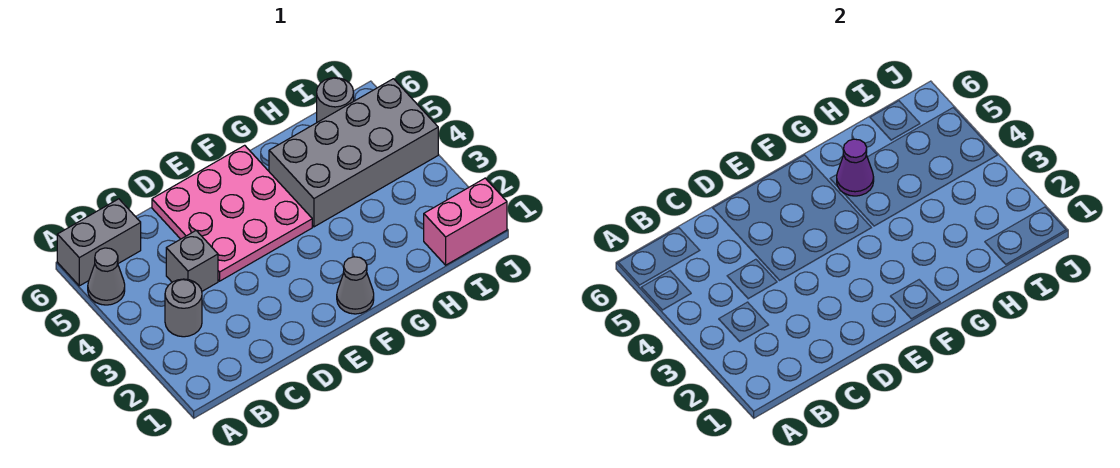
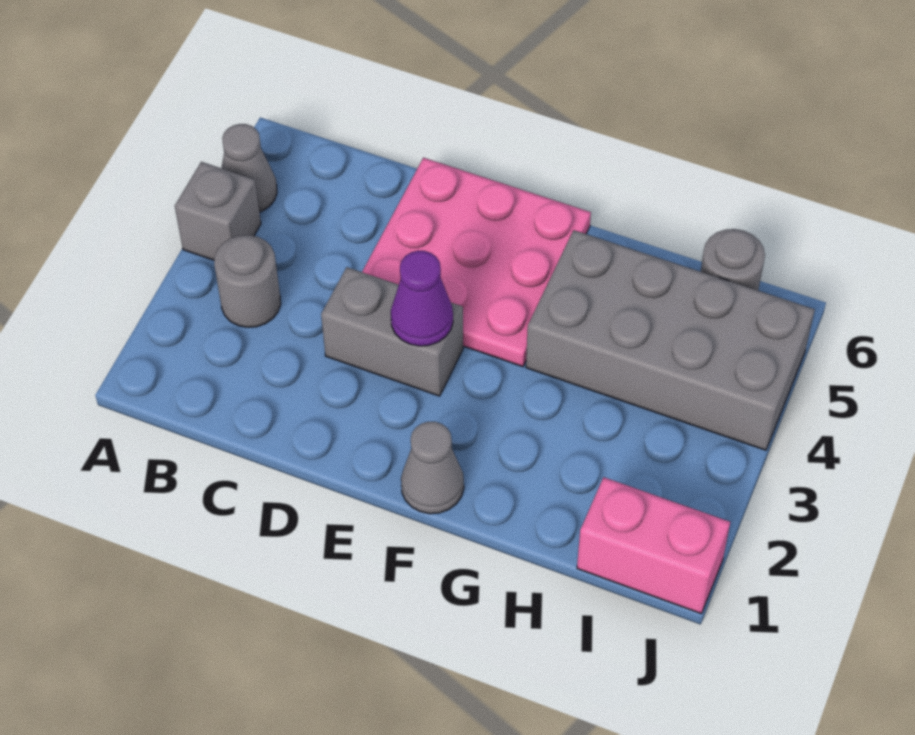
grey 1x2 brick [57,199,141,286] -> grey 1x2 brick moved to [321,267,463,396]
grey 1x1 brick [166,231,218,291] -> grey 1x1 brick moved to [175,162,261,260]
purple 1x1 cone [837,139,874,196] -> purple 1x1 cone moved to [391,251,453,346]

